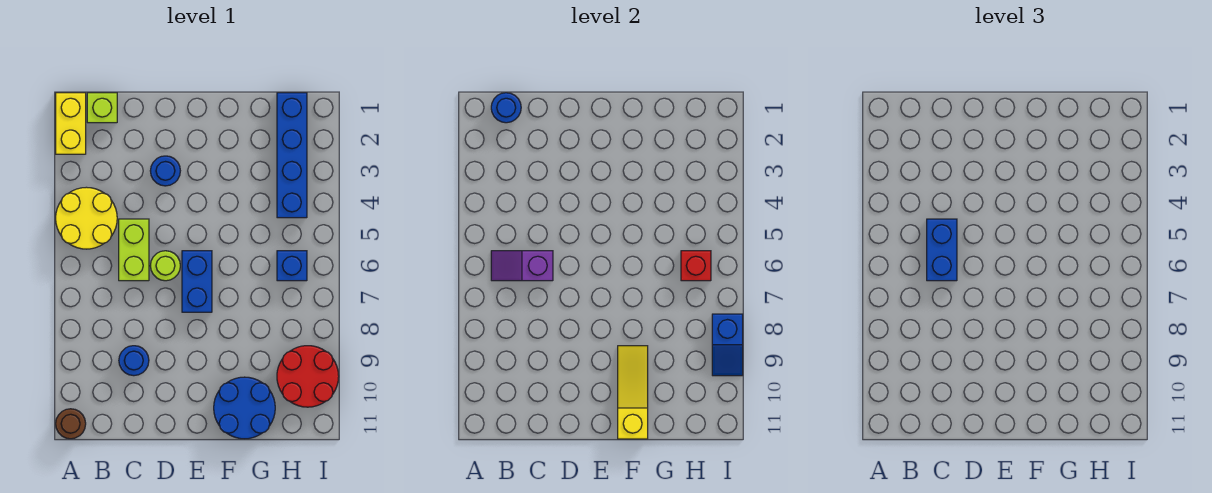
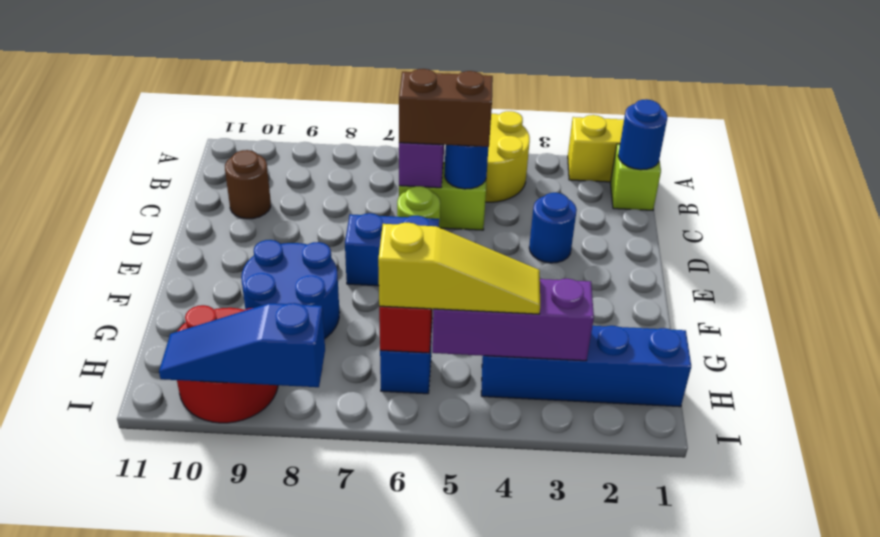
brown 1x1 round brick [56,409,86,439] -> brown 1x1 round brick moved to [225,150,271,219]
blue 1x2 brick [927,219,957,281] -> brown 1x2 brick [399,69,493,147]
blue 1x1 round brick [119,346,149,376] -> blue 1x1 round brick moved to [445,145,488,189]
yellow 1x3 slope [618,346,648,439] -> yellow 1x3 slope moved to [378,223,540,314]
blue 2x2 round brick [214,377,275,439] -> blue 2x2 round brick moved to [241,240,340,339]
none -> purple 1x3 brick [432,279,594,361]
blue 1x2 slope [712,314,743,376] -> blue 1x3 slope [159,303,325,387]

